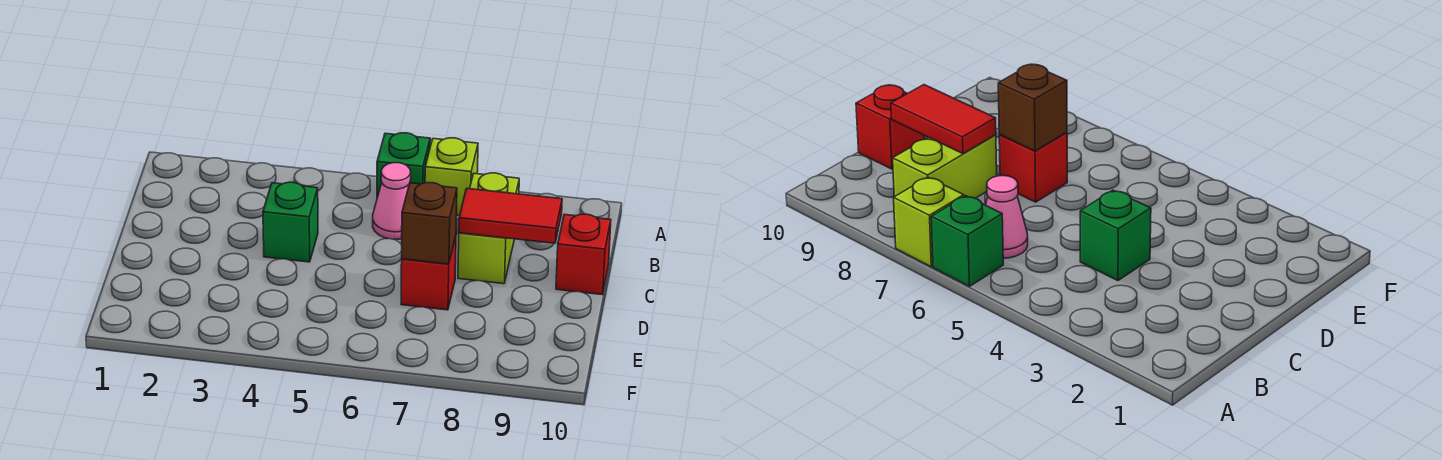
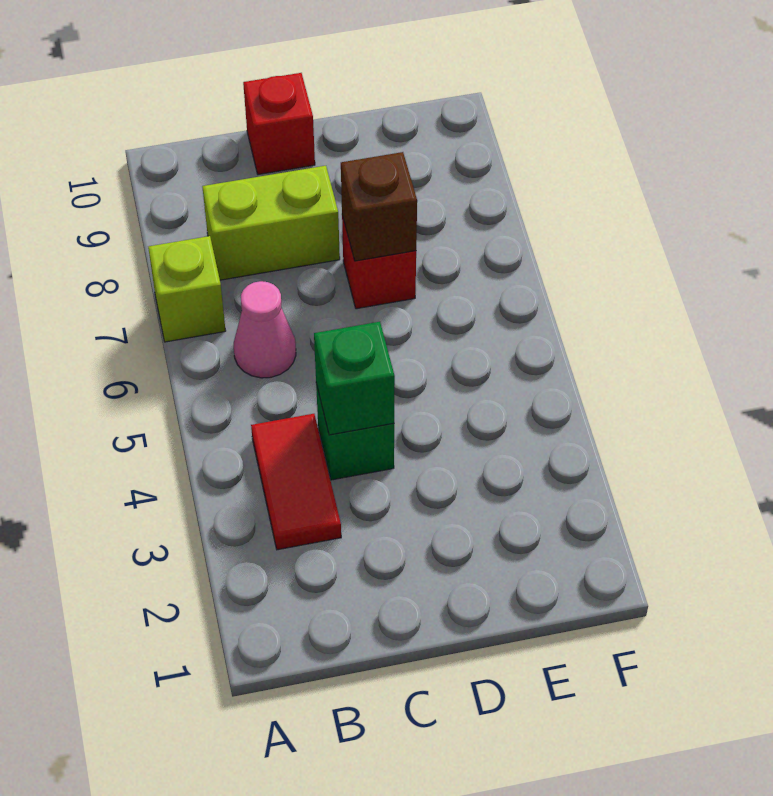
green 1x1 brick [377,133,430,198] -> green 1x1 brick moved to [314,322,395,435]
red 1x2 tile [459,189,562,243] -> red 1x2 tile moved to [251,414,341,550]

